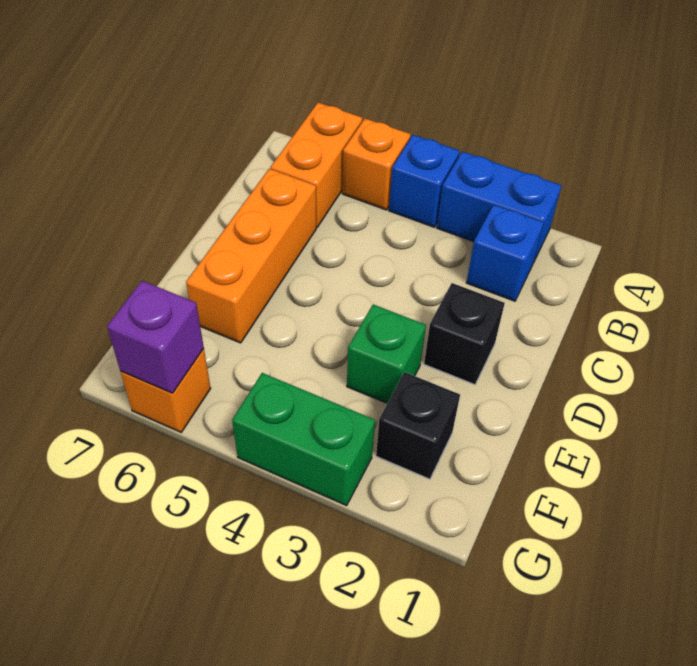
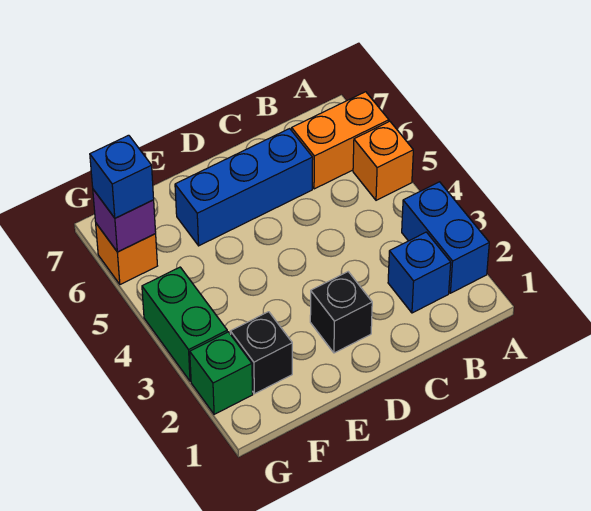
blue 1x1 brick [389,135,460,227] -> blue 1x1 brick moved to [90,135,154,218]
orange 1x3 brick [186,169,316,343] -> blue 1x3 brick [175,129,313,246]
green 1x1 brick [347,304,426,403] -> green 1x1 brick moved to [190,332,253,414]

